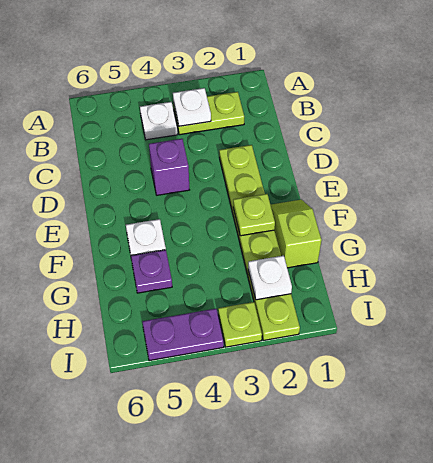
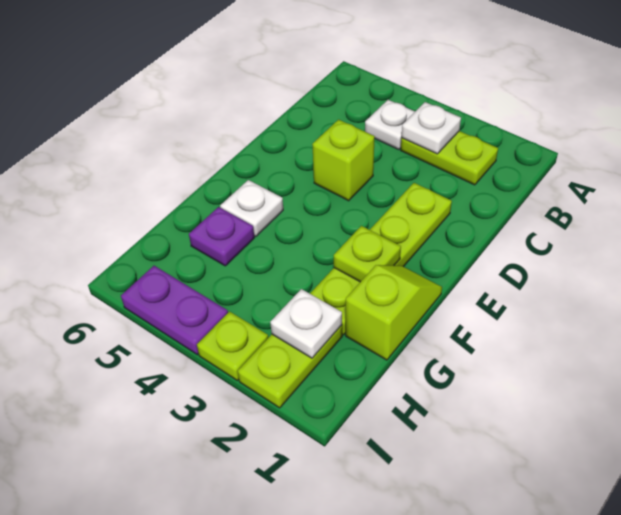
purple 1x1 brick [149,139,189,195] -> lime 1x1 brick [312,120,375,201]

